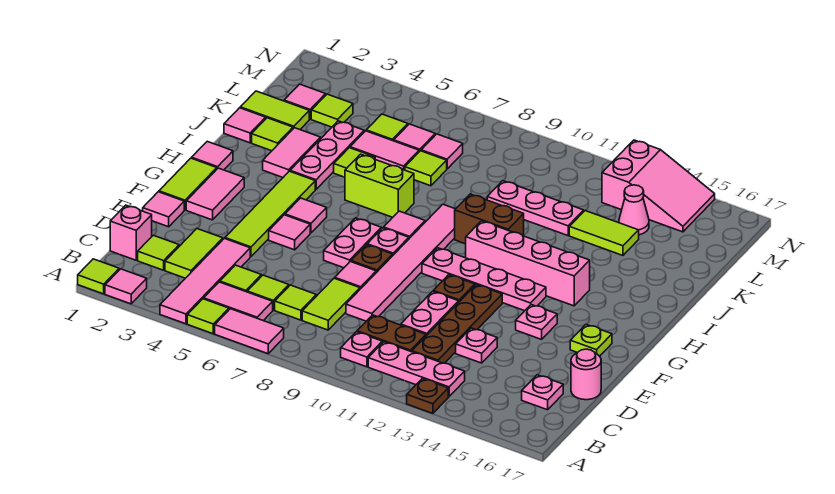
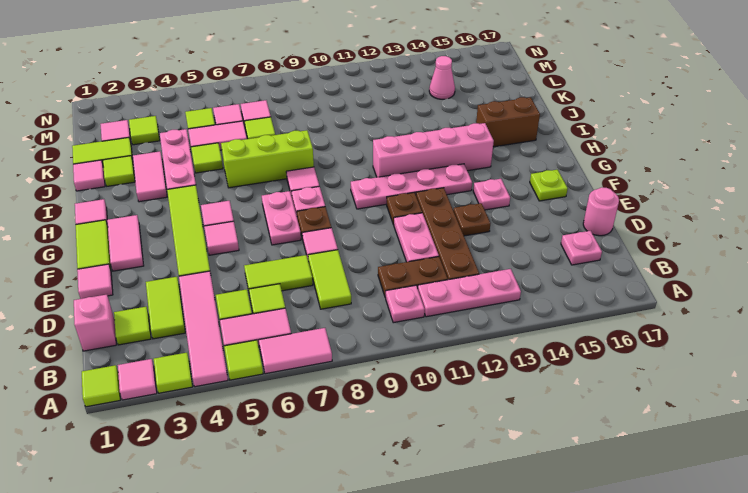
brown 1x1 plate [407,378,448,413] -> brown 1x1 plate moved to [453,203,490,236]
lime 1x1 tile [275,285,316,320] -> lime 1x1 tile moved to [154,353,193,393]
pink 1x6 tile [346,204,455,321] -> none
pink 1x1 plate [456,328,497,363] -> none
lime 1x2 brick [345,154,414,217] -> lime 1x3 brick [221,130,314,188]
brown 1x2 brick [455,194,524,244] -> brown 1x2 brick moved to [476,97,540,147]
pink 1x3 plate [487,181,584,236] -> none
lime 1x2 tile [569,211,639,255] -> lime 1x2 tile moved to [244,255,313,291]
pink 2x3 slope [602,140,715,232] -> none

